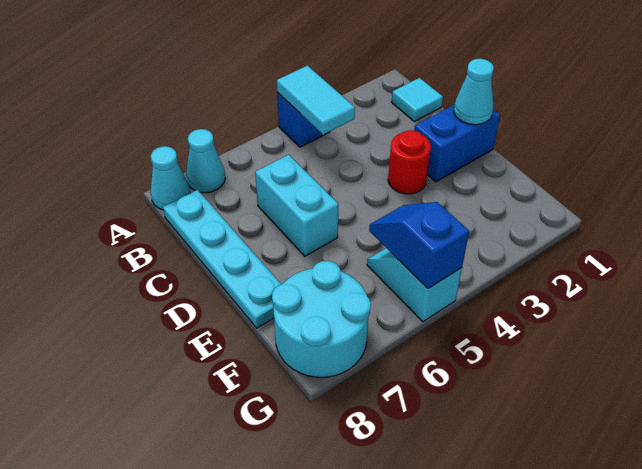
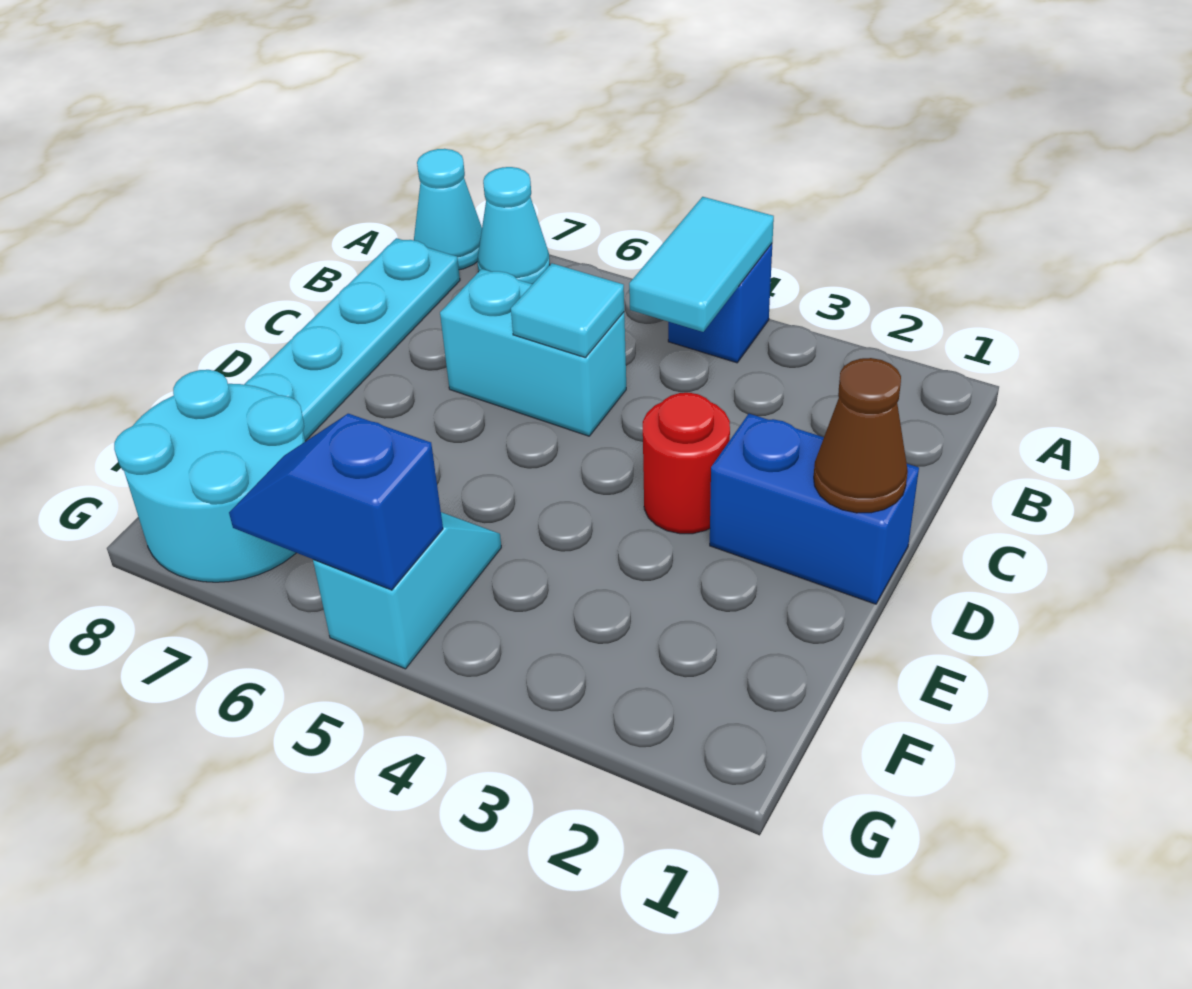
cyan 1x1 tile [392,78,443,121] -> cyan 1x1 tile moved to [511,263,624,358]
cyan 1x2 brick [255,155,339,256] -> cyan 1x2 brick turned to [440,269,626,436]
cyan 1x1 cone [454,59,494,125] -> brown 1x1 cone [814,358,908,513]
blue 1x2 slope [369,202,469,289] -> blue 1x2 slope turned to [229,414,443,590]

